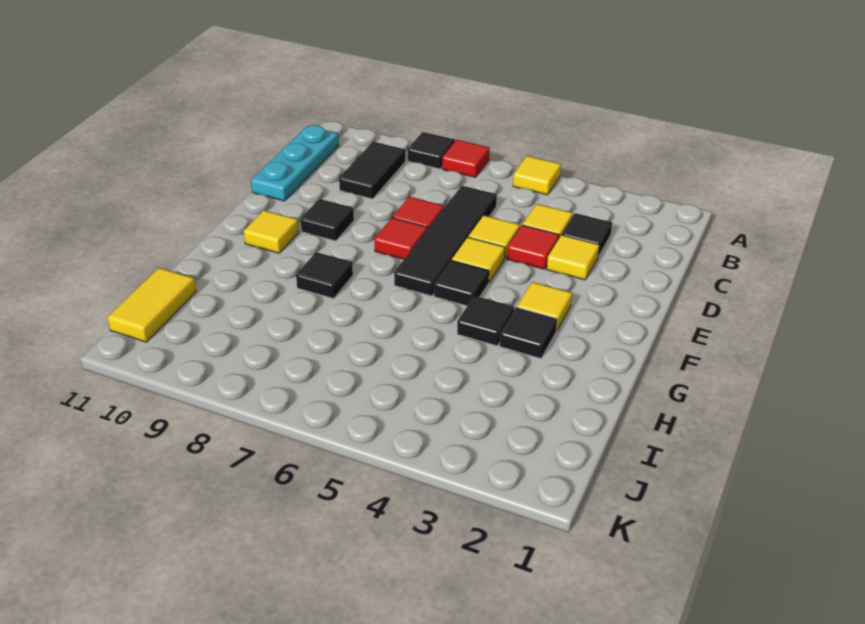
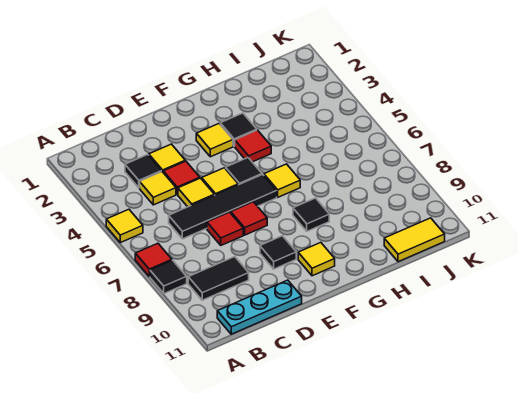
black 1x1 tile [457,296,514,346] -> red 1x1 tile [235,130,271,162]
none -> yellow 1x1 tile [264,164,300,197]

